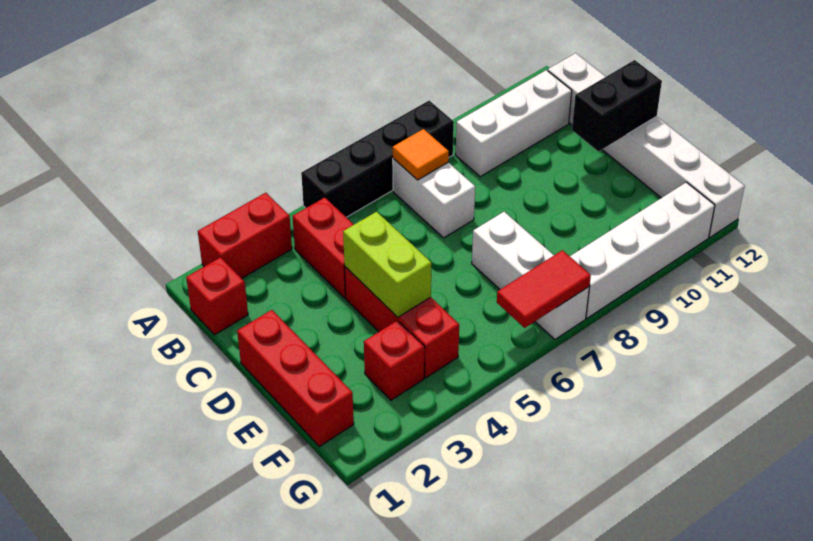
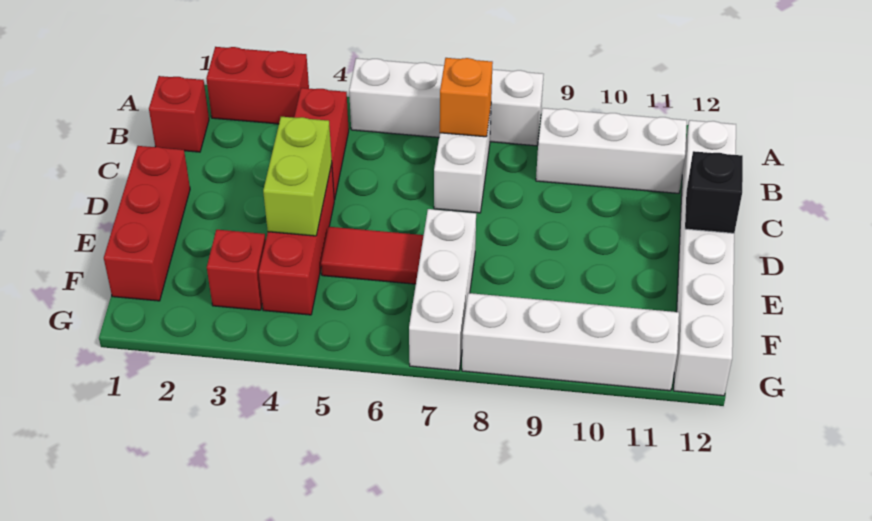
black 1x4 brick [301,101,454,217] -> white 1x4 brick [349,58,544,146]
orange 1x1 tile [393,129,449,180] -> orange 1x1 brick [440,58,493,137]
black 1x2 brick [572,60,662,151] -> black 1x1 brick [685,151,743,233]
red 1x2 tile [497,250,591,328] -> red 1x2 tile moved to [321,227,424,284]

